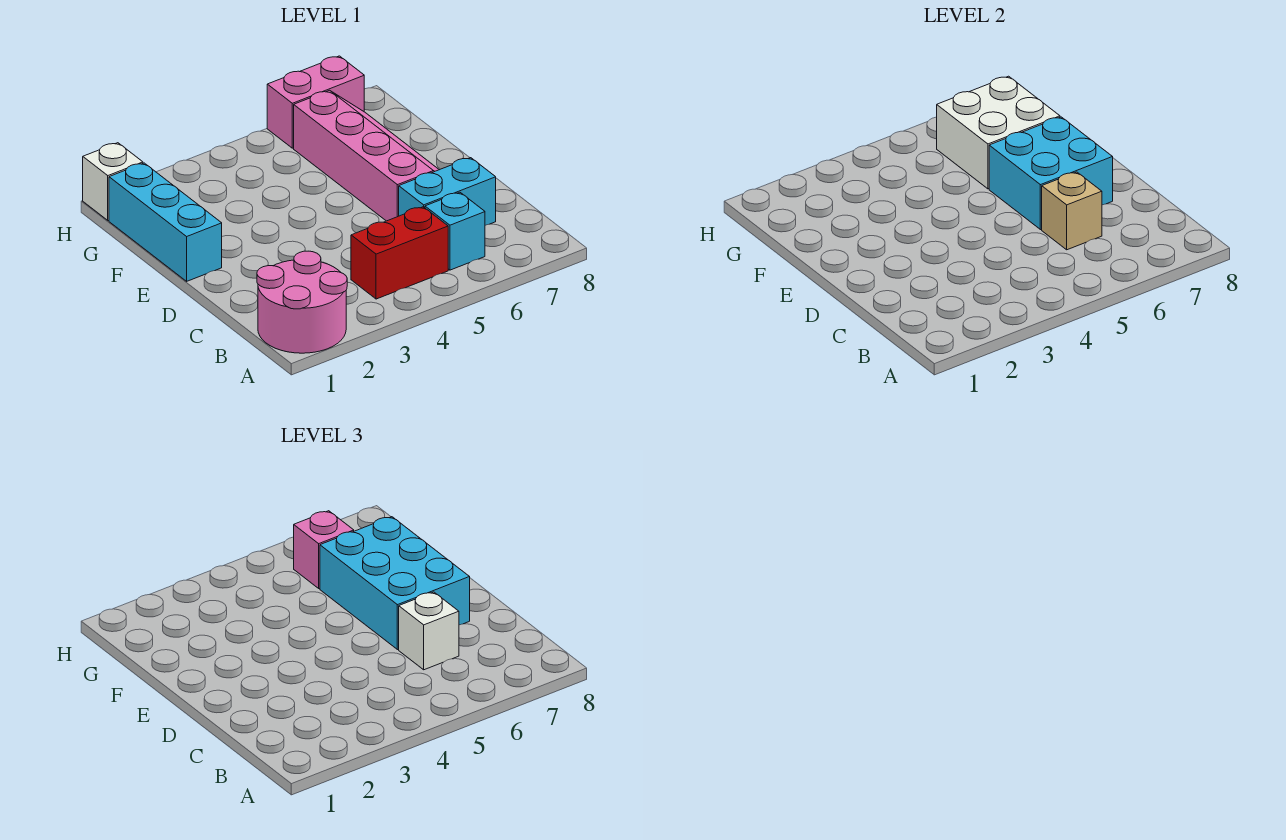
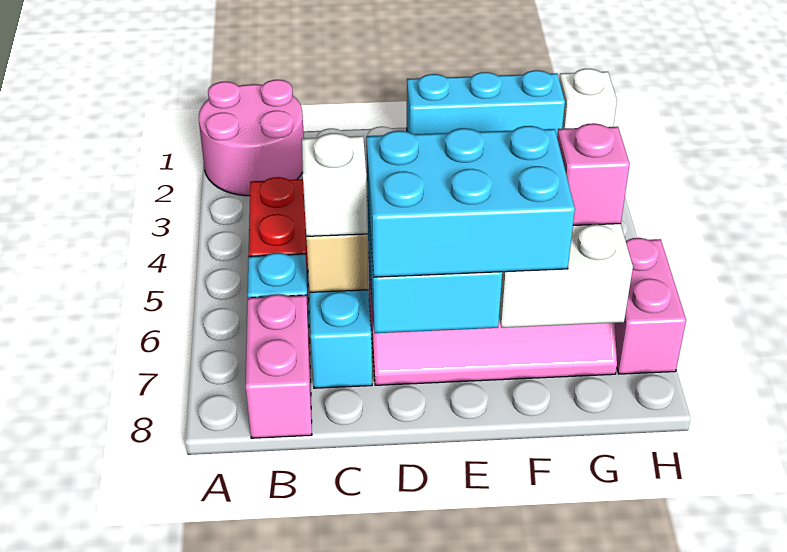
none -> pink 1x2 brick [246,294,312,438]

